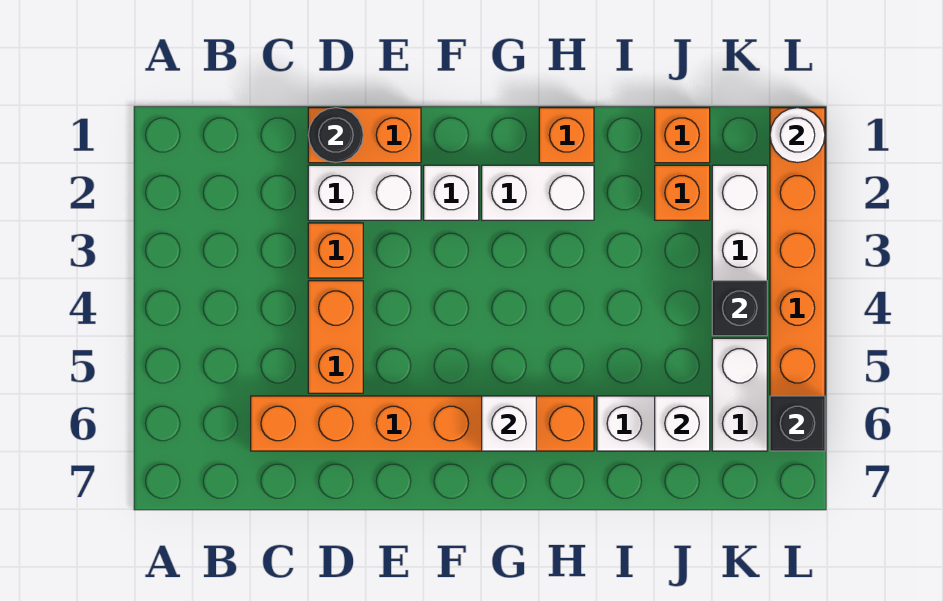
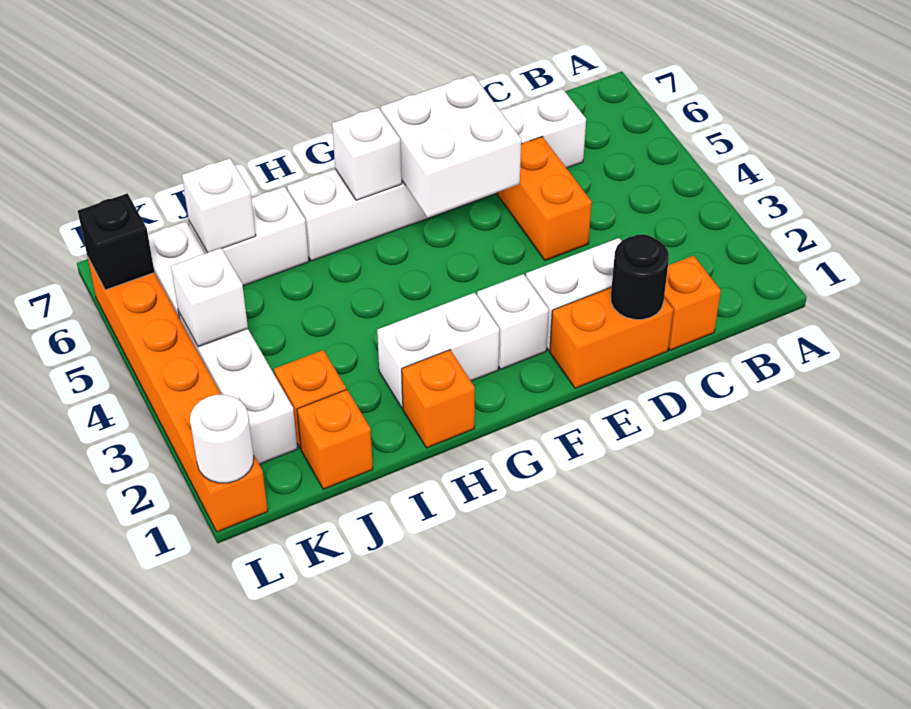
orange 1x6 brick [251,396,594,451] -> white 1x6 brick [287,89,586,261]
orange 1x1 brick [308,223,363,278] -> orange 1x1 brick moved to [664,256,721,350]
none -> white 2x2 brick [381,75,521,217]
black 1x1 brick [712,281,767,336] -> white 1x1 brick [171,248,248,347]

